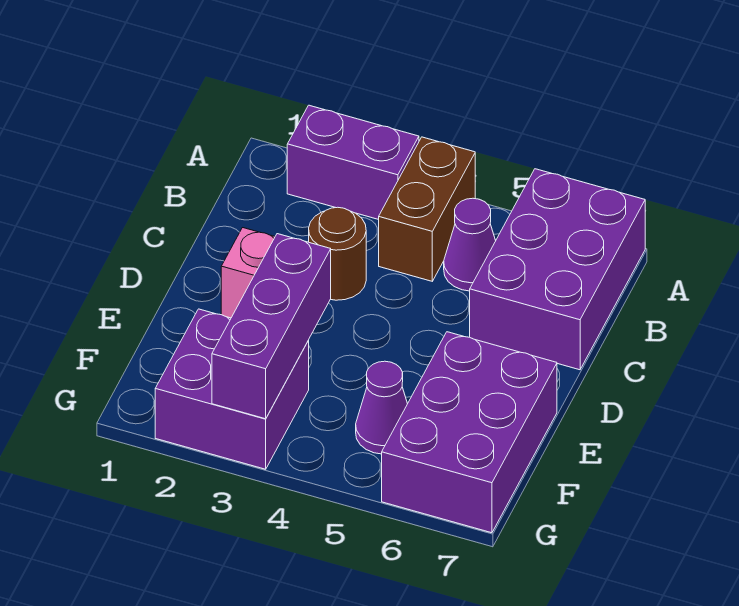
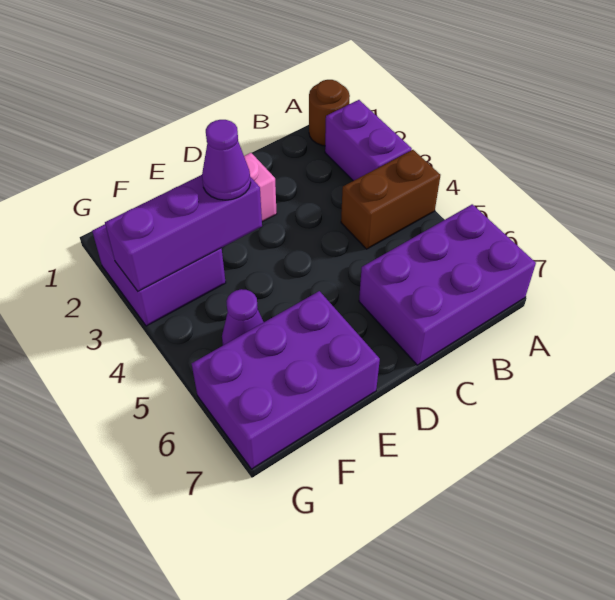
purple 1x1 cone [444,198,496,291] -> purple 1x1 cone moved to [202,120,251,200]
brown 1x1 round brick [309,207,366,300] -> brown 1x1 round brick moved to [309,80,350,146]

